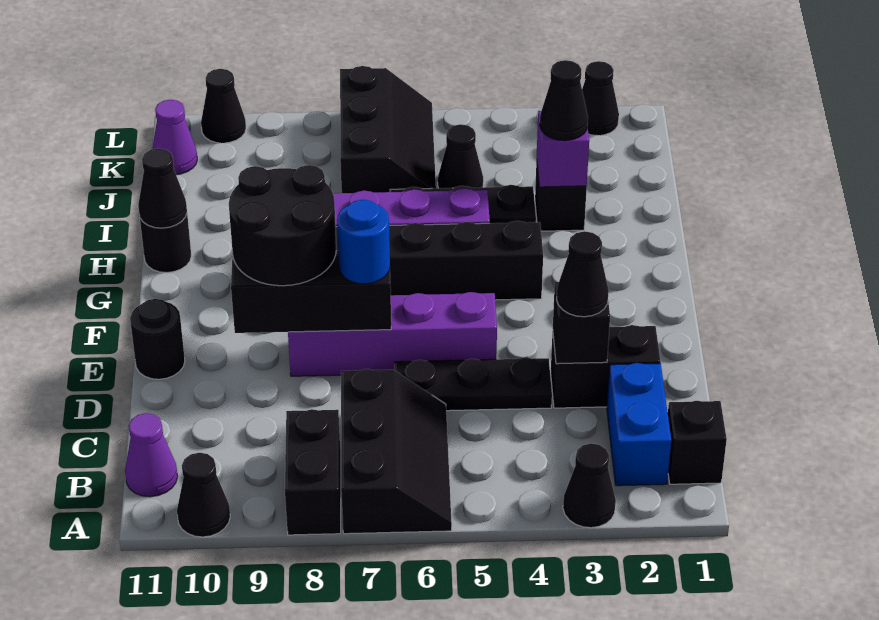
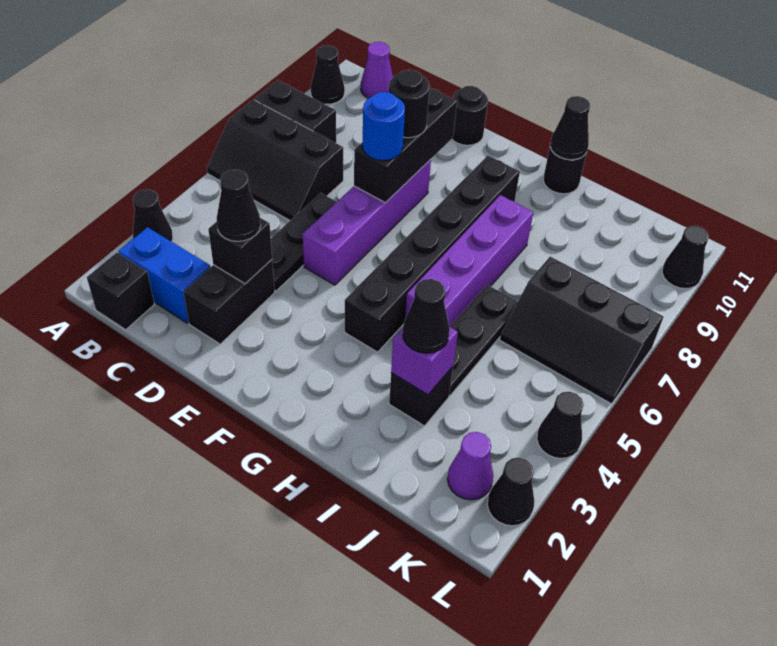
black 2x2 round brick [229,165,336,286] -> black 1x1 round brick [389,70,430,138]
black 1x1 cone [438,124,483,188] -> black 1x1 cone moved to [537,392,584,458]
purple 1x1 cone [152,100,197,175] -> purple 1x1 cone moved to [447,432,493,500]

